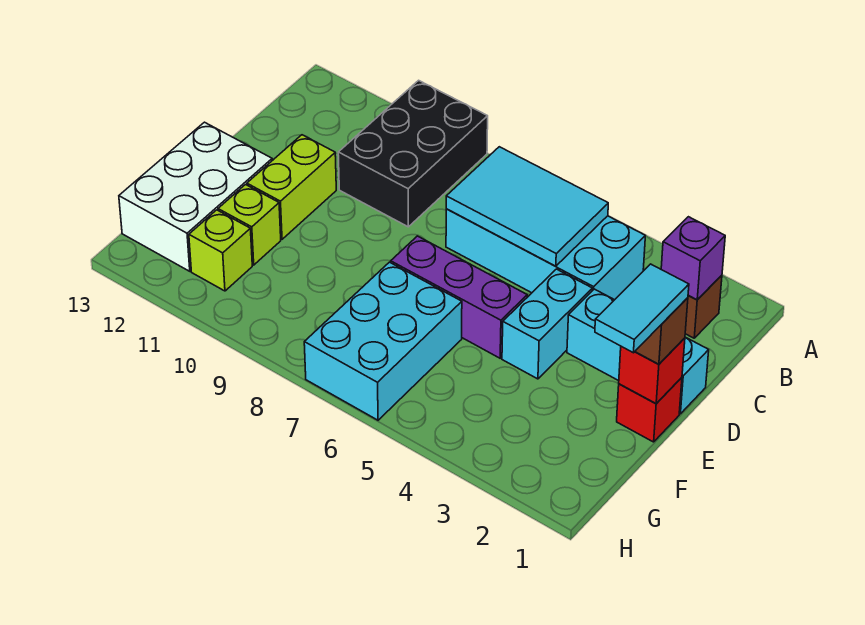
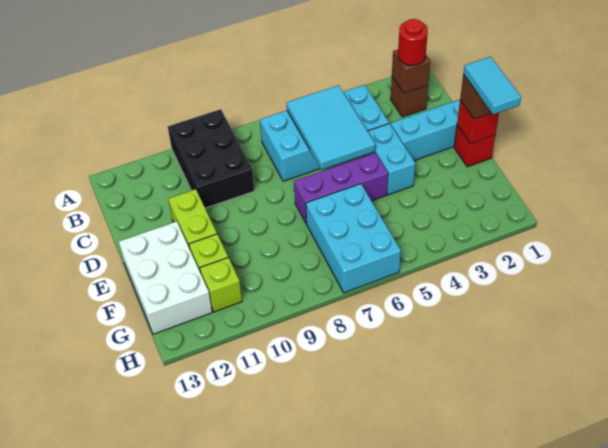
purple 1x1 brick [661,217,725,300] -> brown 1x1 brick [392,50,430,93]
none -> red 1x1 round brick [398,19,428,65]
cyan 2x3 tile [446,147,608,266] -> cyan 2x3 tile turned to [287,85,375,170]

